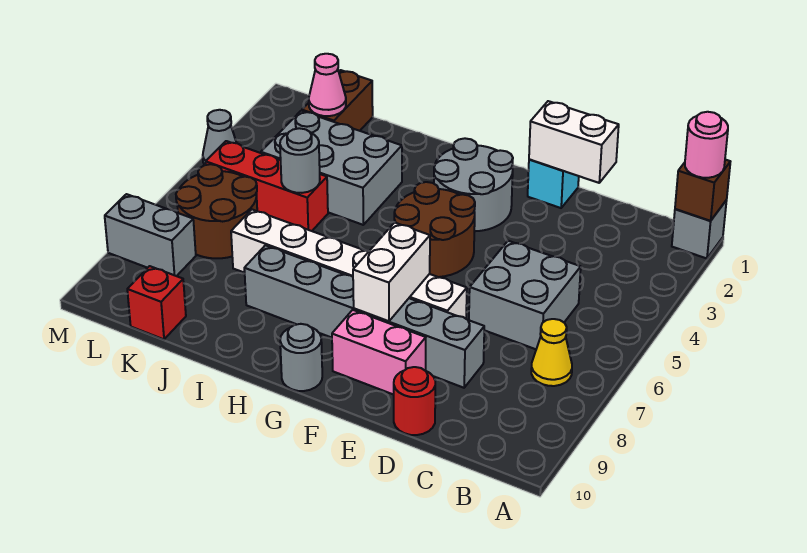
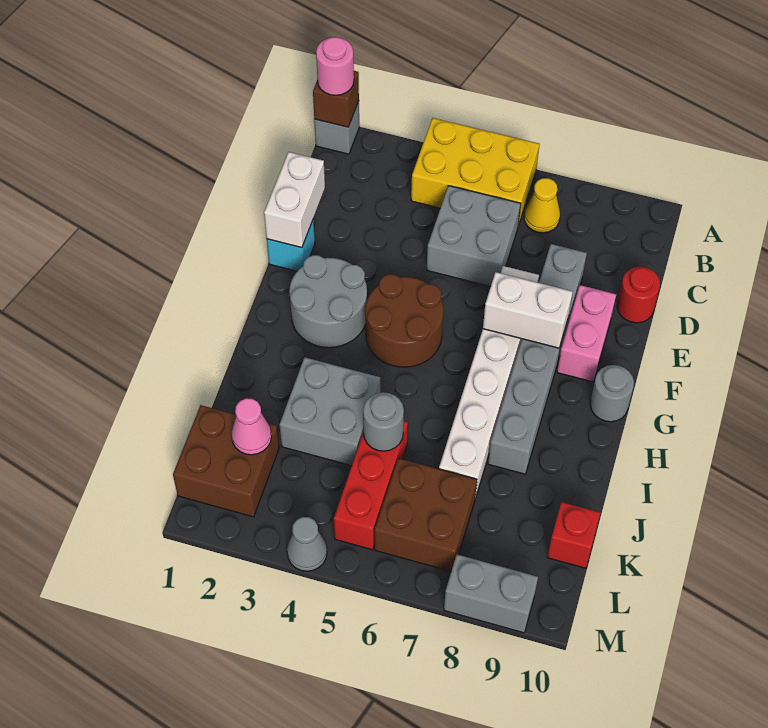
none -> yellow 2x3 brick [411,118,540,226]
grey 2x3 brick [261,111,402,225] -> grey 2x2 brick [279,357,380,466]
brown 1x2 brick [302,70,373,131] -> brown 2x2 brick [173,405,279,517]
brown 2x2 round brick [176,164,257,258] -> brown 2x2 brick [375,458,477,571]
grey 1x2 brick [105,194,196,276] -> grey 1x2 brick turned to [444,555,538,633]

